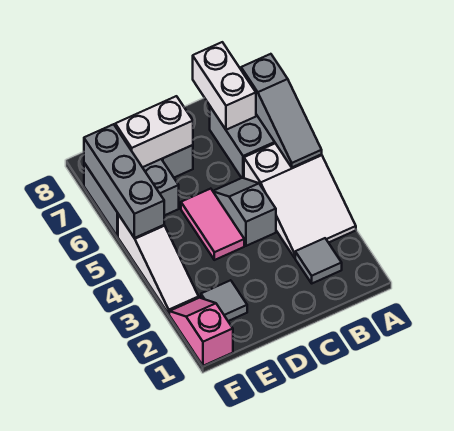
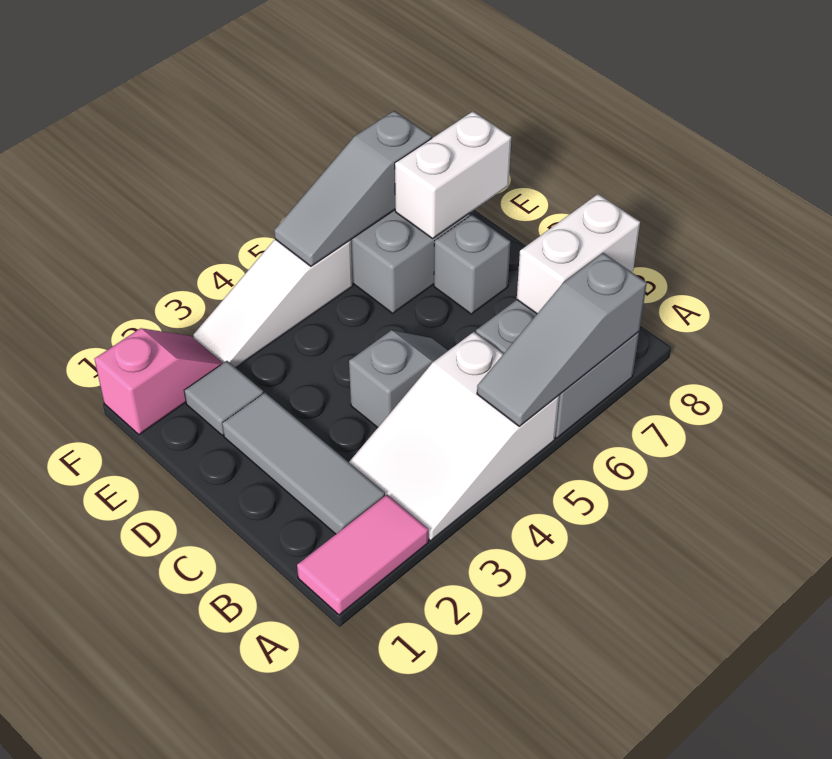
grey 1x1 tile [295,238,342,283] -> grey 1x3 tile [222,393,385,534]
pink 1x2 tile [181,189,244,260] -> pink 1x2 tile moved to [297,495,428,615]
white 1x2 brick [115,96,193,167] -> white 1x2 brick turned to [395,112,511,238]
grey 1x3 brick [84,124,164,238] -> grey 1x3 slope [274,111,432,266]

